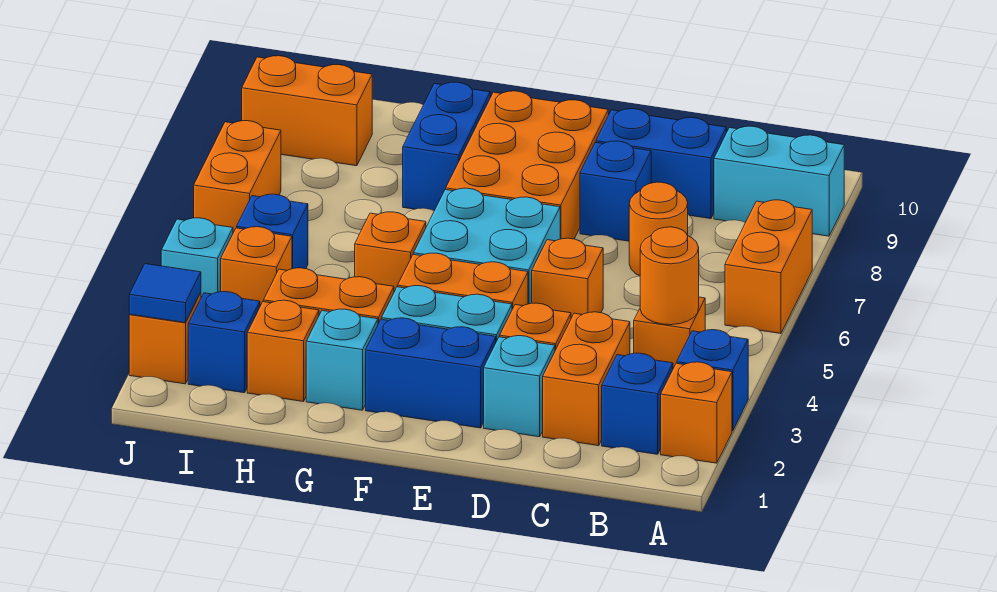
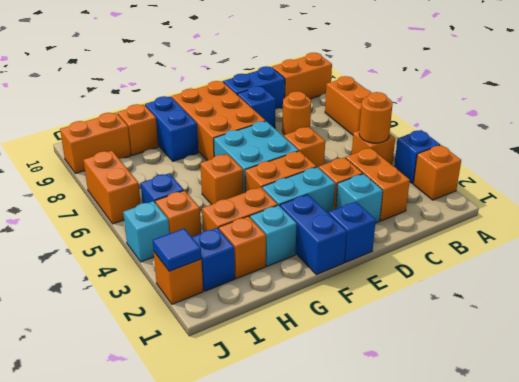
cyan 1x2 brick [714,126,844,236] -> orange 1x2 brick [272,53,332,99]
blue 1x1 brick [602,353,673,454] -> blue 1x1 brick moved to [329,202,376,262]
blue 1x2 brick [366,318,496,428] -> blue 1x2 brick turned to [280,194,347,275]
none -> orange 1x1 brick [117,104,158,155]

